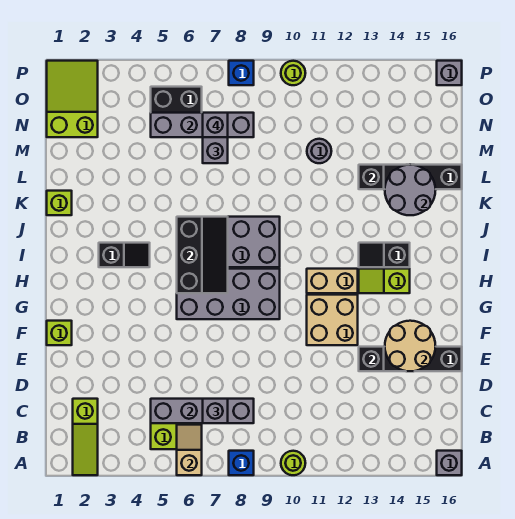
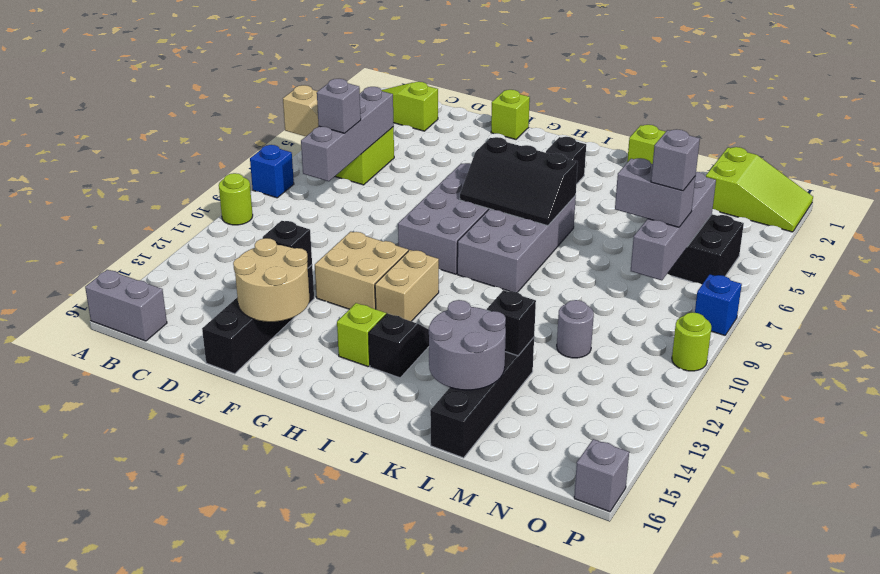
grey 1x1 brick [437,451,462,475] -> grey 1x2 brick [85,270,167,341]

